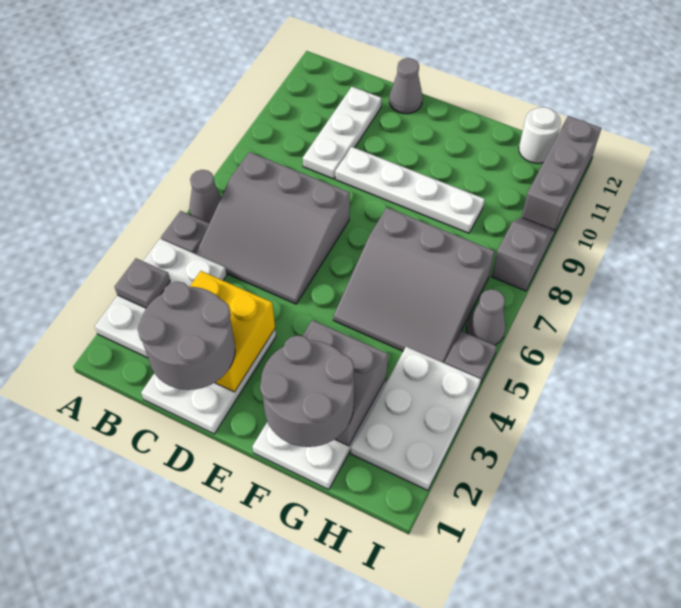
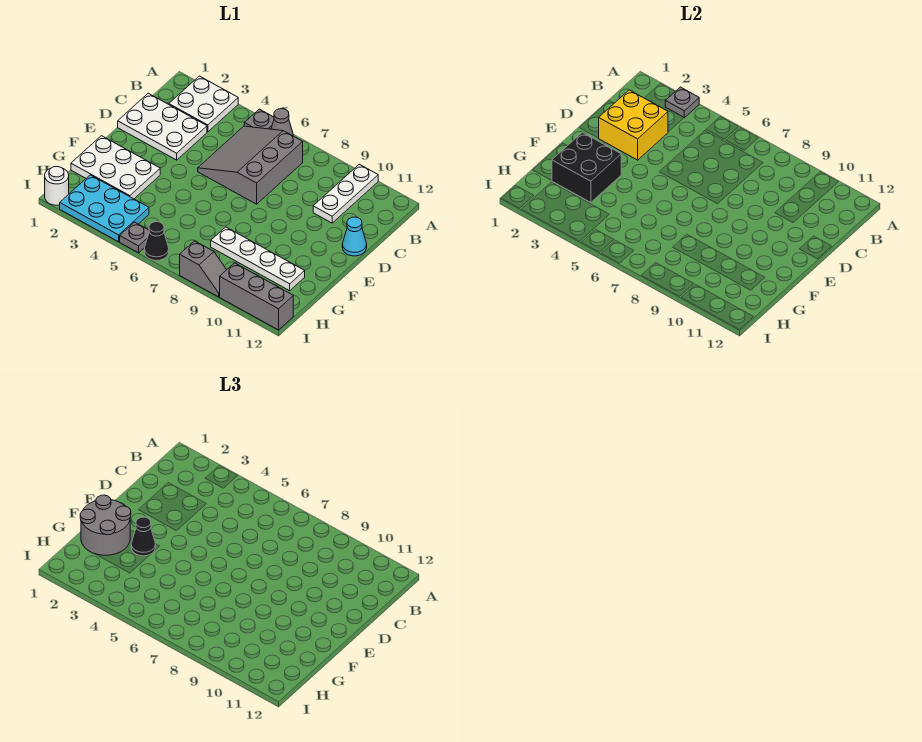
white 2x3 plate [95,239,227,358] -> white 2x2 plate [169,76,238,132]
grey 2x2 round brick [138,282,235,390] -> none
white 1x3 plate [303,87,382,179] -> white 1x3 plate turned to [313,164,378,223]
white 1x4 plate [335,147,485,233] -> white 1x4 plate turned to [211,227,305,291]
grey 1x1 cone [389,58,423,114] -> cyan 1x1 cone [342,217,367,256]
grey 2x2 brick [302,320,388,446] -> black 2x2 brick [552,132,621,202]
none -> black 1x1 cone [131,517,155,556]
grey 3x3 slope [333,208,495,363] -> none
white 2x3 plate [351,346,481,490] -> cyan 2x3 plate [60,175,149,242]
white 1x1 round brick [519,107,561,163] -> white 1x1 round brick moved to [45,167,69,205]
grey 1x1 cone [466,289,506,345] -> black 1x1 cone [145,222,169,261]

